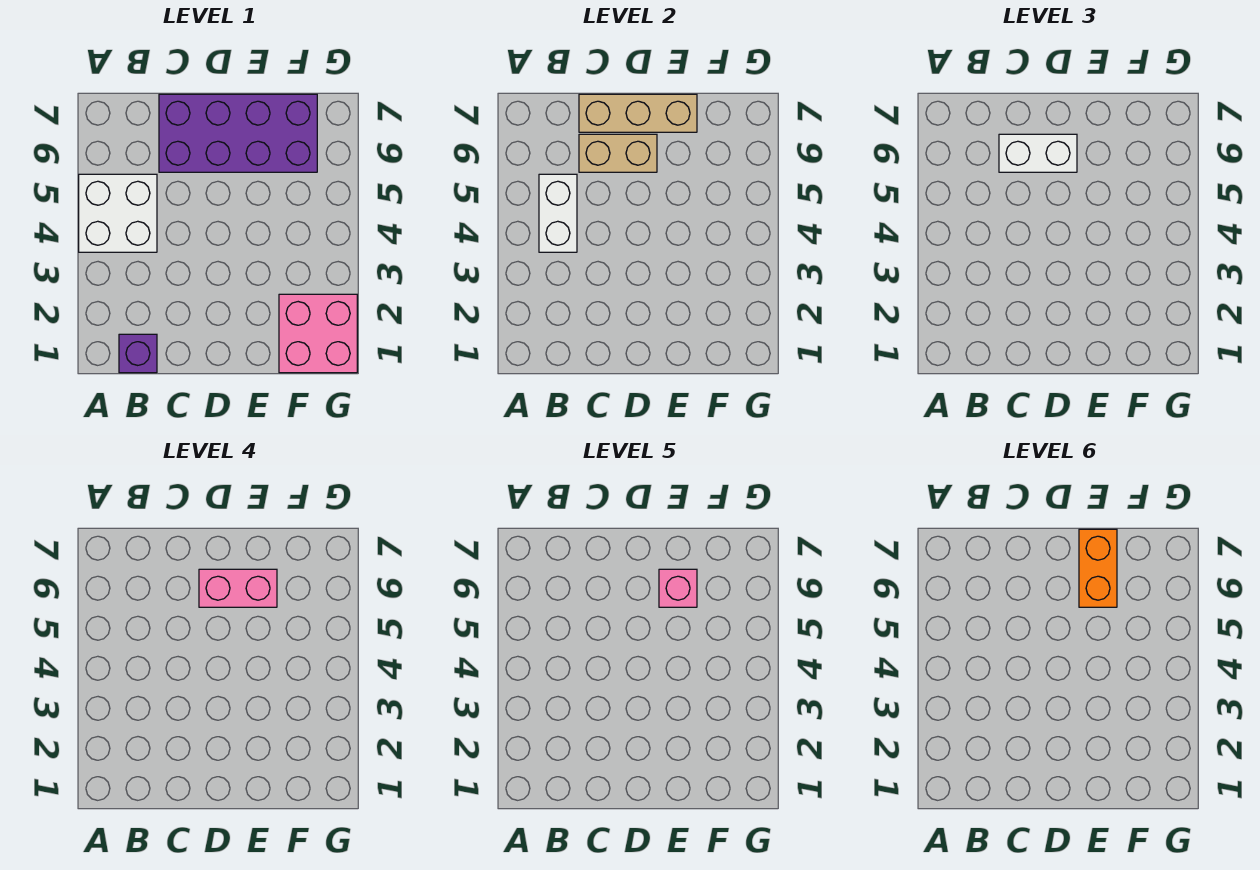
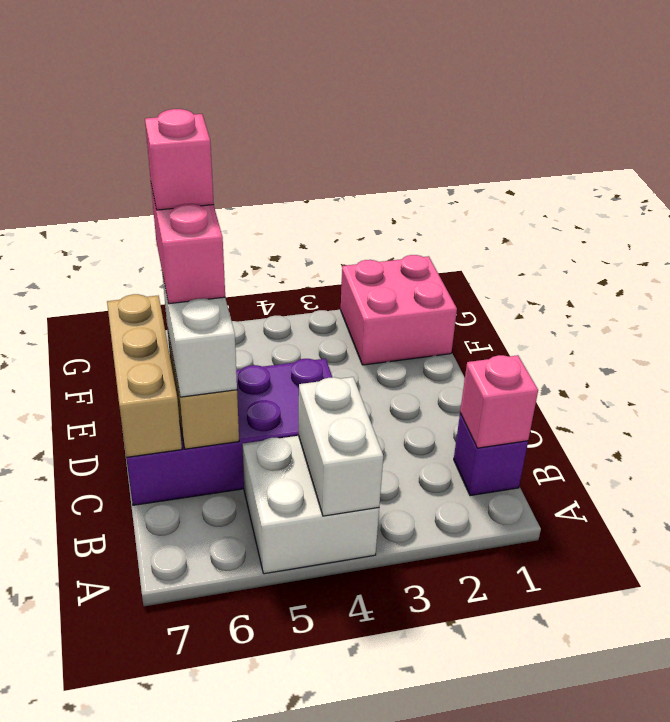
none -> pink 1x1 brick [460,355,538,448]
white 1x2 brick [539,174,577,252] -> white 1x2 brick turned to [298,377,383,516]
purple 2x4 brick [159,94,317,172] -> purple 2x4 brick turned to [126,359,333,505]
orange 1x2 brick [1079,529,1117,607] -> none

